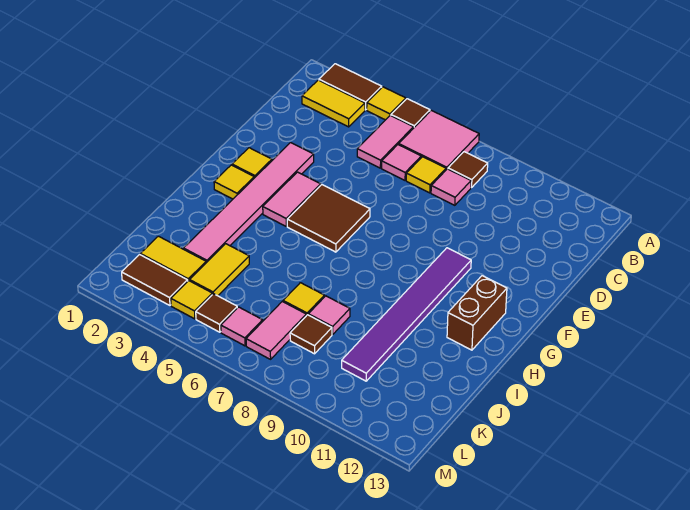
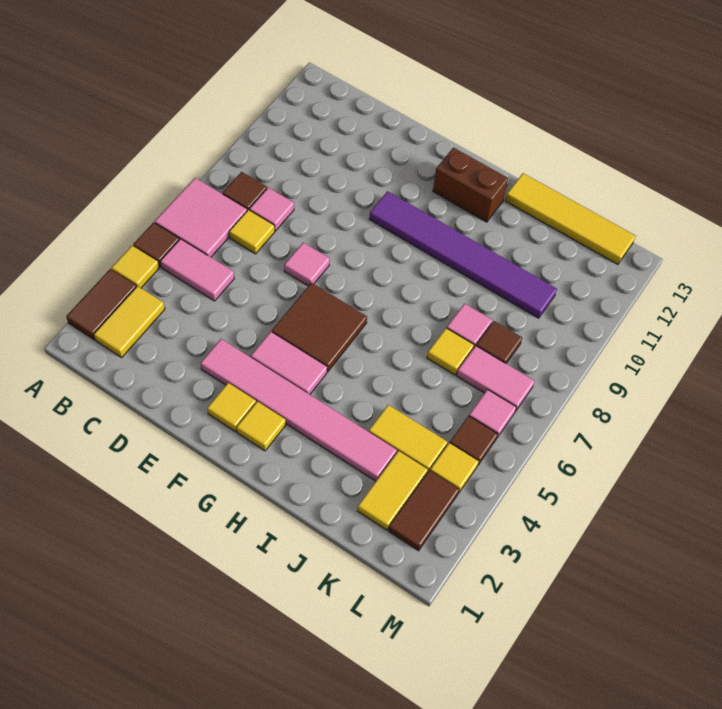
pink 1x1 tile [382,145,421,180] -> pink 1x1 tile moved to [284,243,330,286]
none -> yellow 1x4 tile [505,173,635,264]

